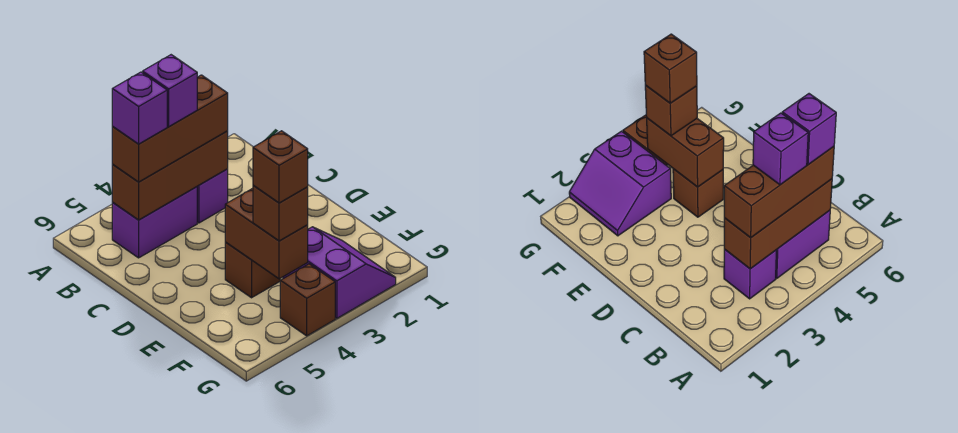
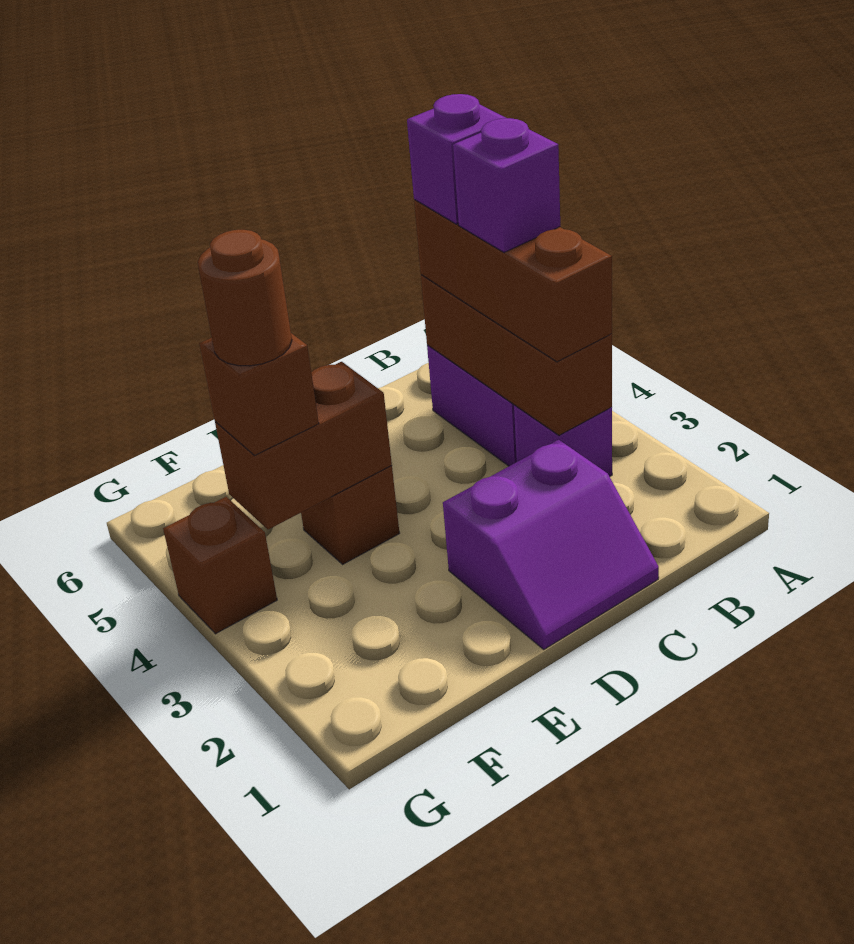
purple 2x2 slope [283,227,396,318] -> purple 2x2 slope moved to [443,440,659,649]
brown 1x1 brick [253,131,308,203] -> brown 1x1 round brick [198,230,292,366]

